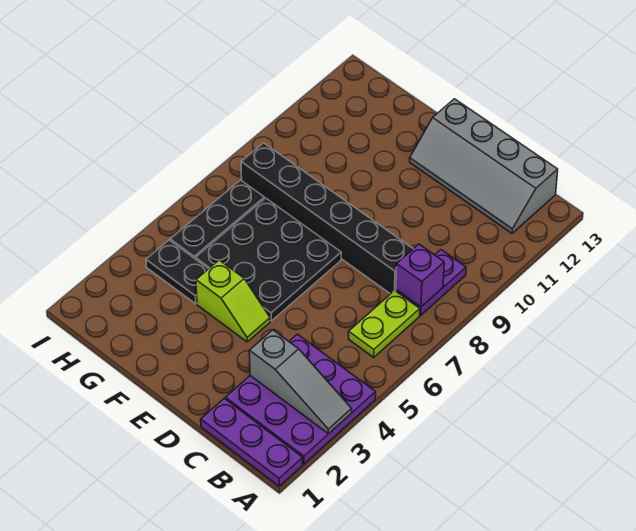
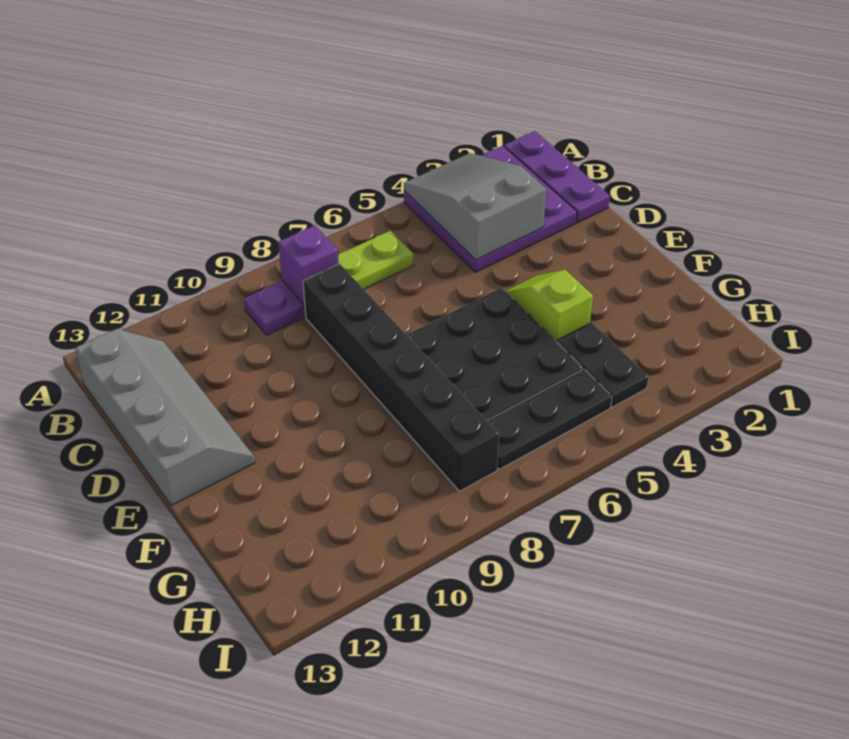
grey 1x3 slope [249,330,352,434] -> grey 2x3 slope [404,153,546,260]

